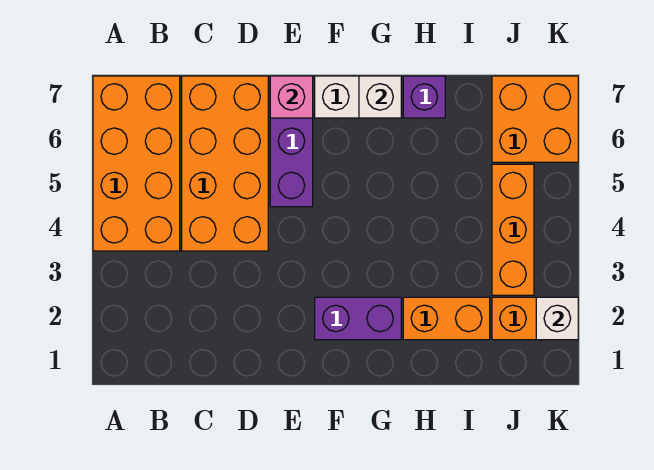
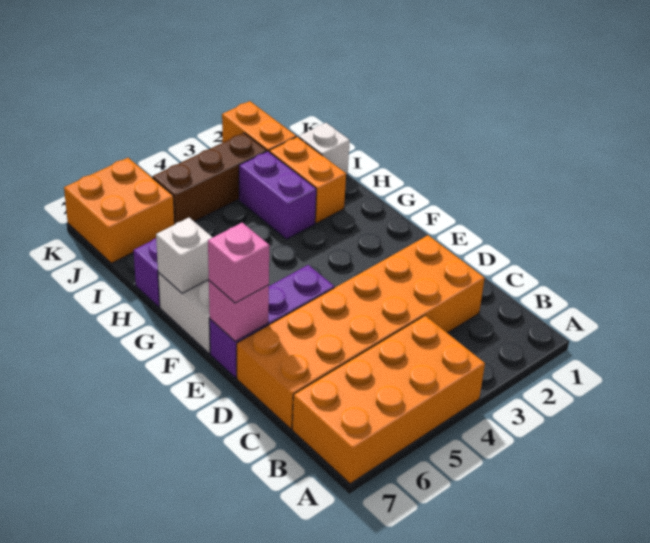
orange 2x4 brick [182,76,268,251] -> orange 2x6 brick [237,235,485,429]
none -> pink 1x1 brick [208,223,269,303]
purple 1x2 brick [315,297,401,340] -> purple 1x2 brick moved to [239,151,316,239]
orange 1x3 brick [492,164,534,295] -> brown 1x3 brick [153,133,267,224]
white 1x1 brick [536,297,578,340] -> white 1x1 brick moved to [299,123,350,176]

